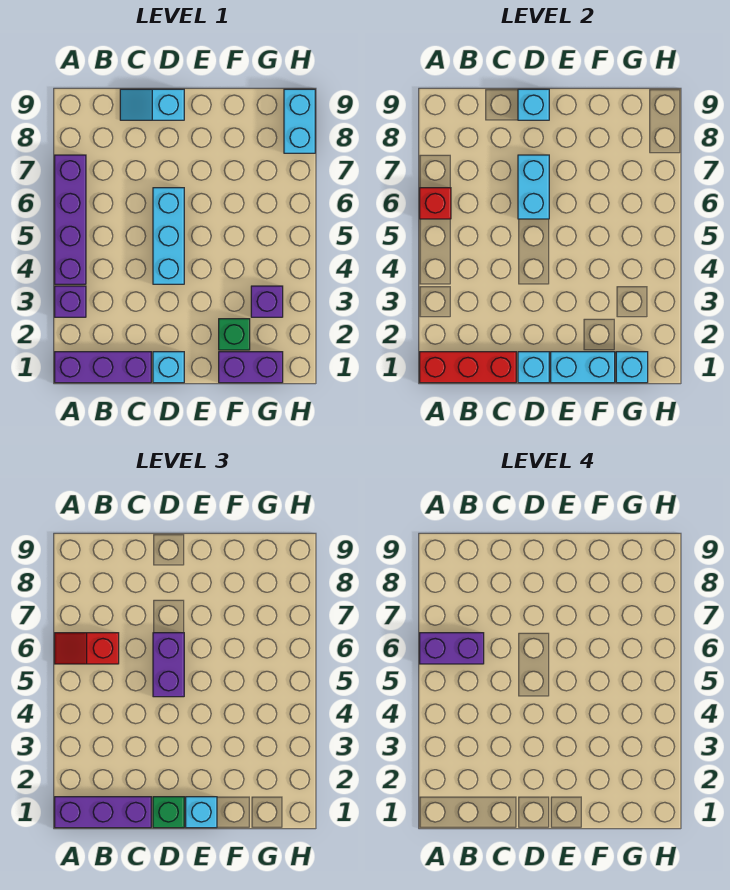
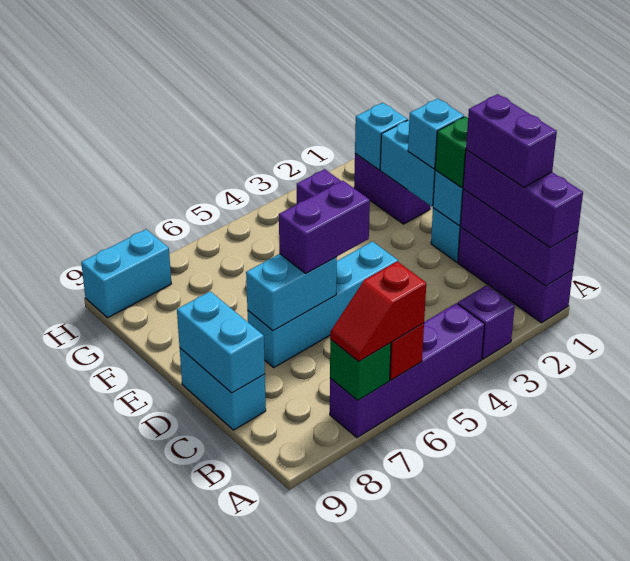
red 1x3 brick [420,352,516,383] -> purple 1x3 brick [460,189,578,286]
red 1x2 slope [55,633,119,664] -> red 1x2 slope turned to [330,261,426,362]
purple 1x2 brick [420,633,484,664] -> purple 1x2 brick moved to [466,94,557,187]
cyan 1x2 slope [120,89,184,120] -> cyan 1x2 brick [180,348,266,430]
cyan 1x3 brick [153,188,184,284] -> cyan 1x4 brick [247,241,398,367]
cyan 1x1 brick [518,89,549,120] -> cyan 1x2 brick [177,291,265,393]
green 1x1 brick [219,319,250,350] -> green 1x1 brick moved to [330,340,391,400]

